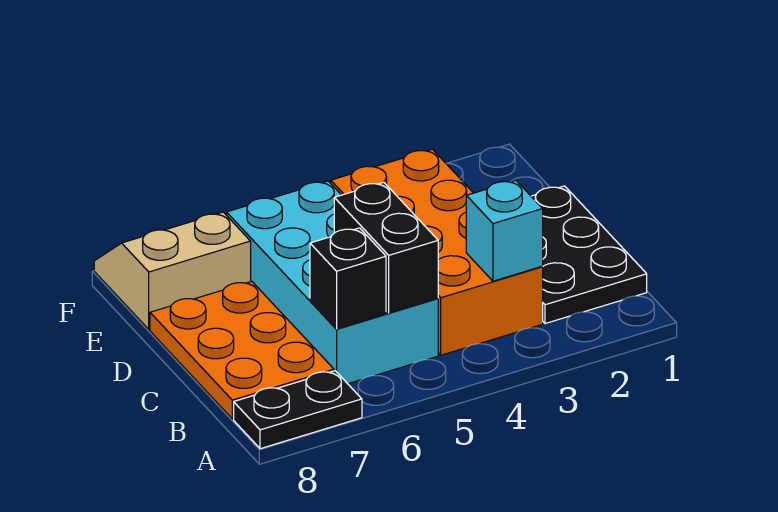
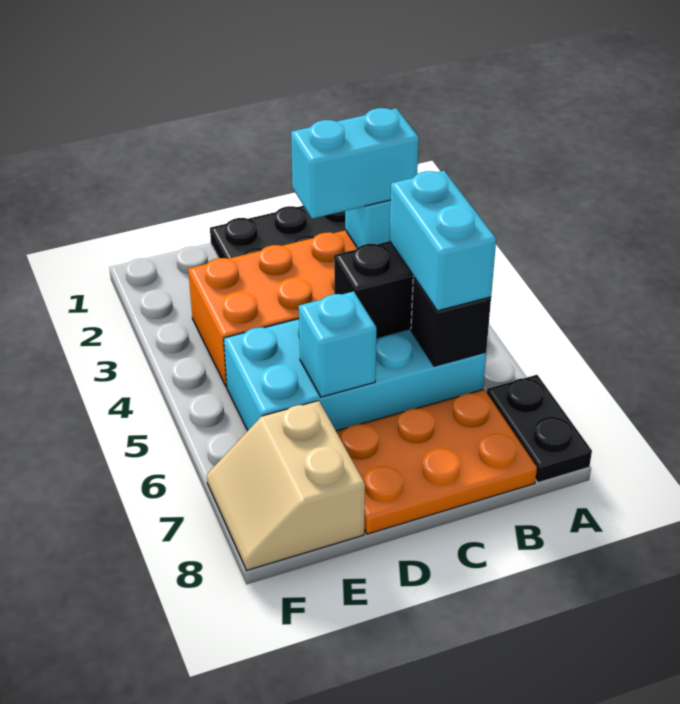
none -> cyan 1x2 brick [291,108,419,219]
none -> cyan 1x2 brick [390,171,496,311]
none -> cyan 1x1 brick [299,291,376,397]

